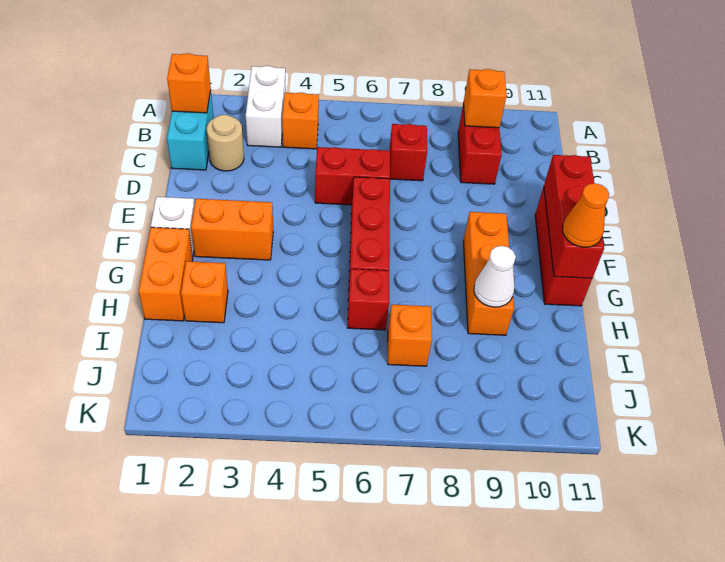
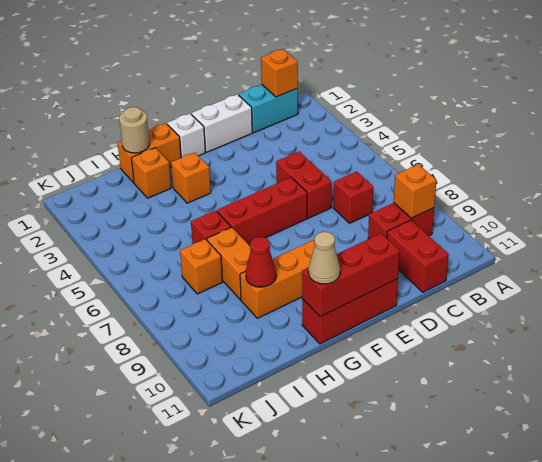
white 1x2 brick [246,66,286,147] -> white 1x2 brick moved to [191,94,252,152]
orange 1x1 brick [282,92,319,149] -> orange 1x1 brick moved to [171,152,211,203]
tan 1x1 round brick [207,115,244,171] -> tan 1x1 round brick moved to [119,107,150,153]
none -> red 1x2 brick [387,220,449,292]
orange 1x2 brick [191,199,273,260] -> orange 1x2 brick moved to [207,227,251,300]
orange 1x1 cone [562,183,609,247] -> tan 1x1 cone [308,232,340,284]
white 1x1 cone [474,246,516,307] -> red 1x1 cone [246,237,276,287]

